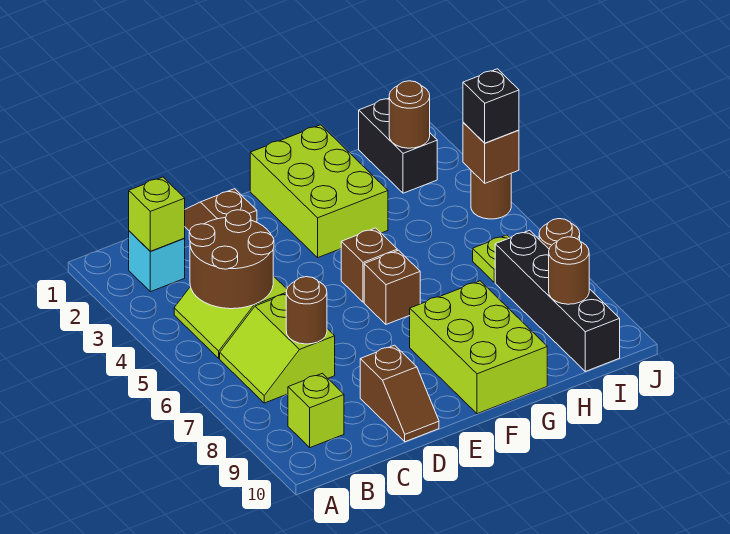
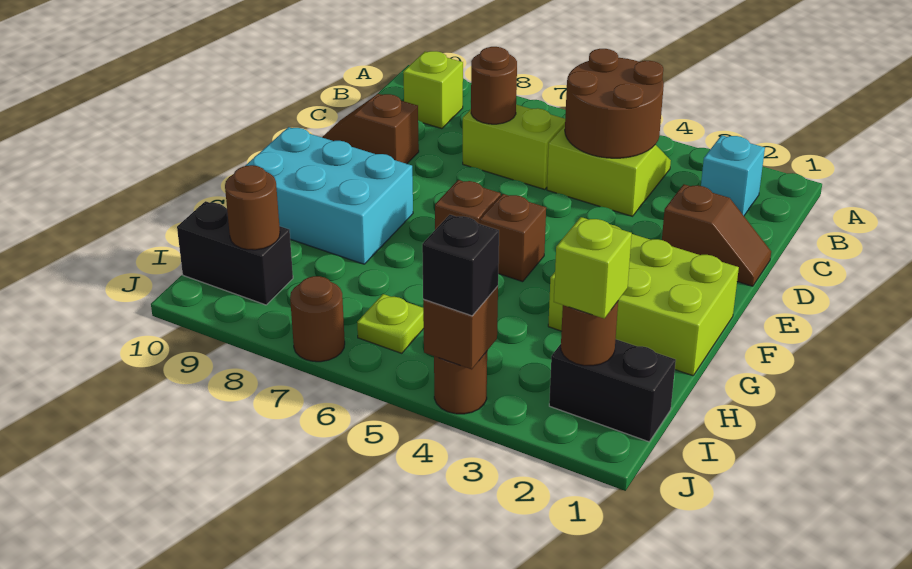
lime 1x1 brick [129,177,185,251] -> lime 1x1 brick moved to [554,217,632,318]
lime 2x3 brick [410,281,547,414] -> cyan 2x3 brick [245,127,413,264]
black 1x4 brick [495,230,620,371] -> black 1x2 brick [177,201,293,305]

